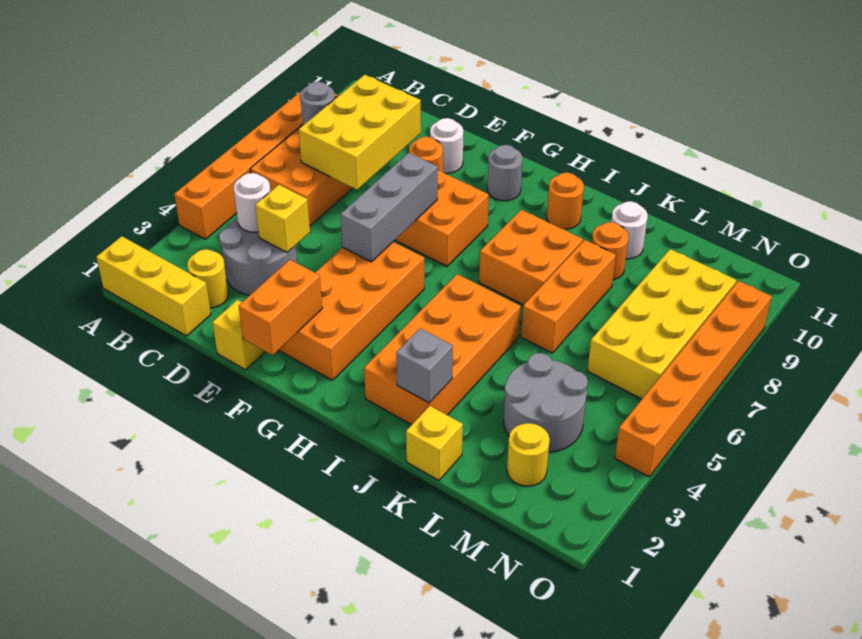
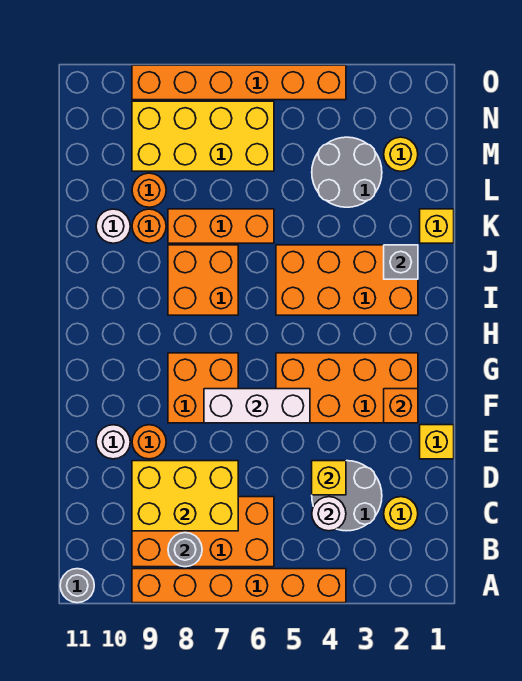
yellow 1x3 brick [97,236,211,336] -> none
orange 1x2 brick [239,260,322,355] -> orange 1x1 brick [384,389,418,423]
grey 1x3 brick [341,153,438,262] -> white 1x3 brick [204,389,310,423]
grey 1x1 round brick [487,145,523,201] -> grey 1x1 round brick moved to [60,569,94,603]
orange 1x1 round brick [547,173,584,229] -> orange 1x1 round brick moved to [132,173,166,207]

